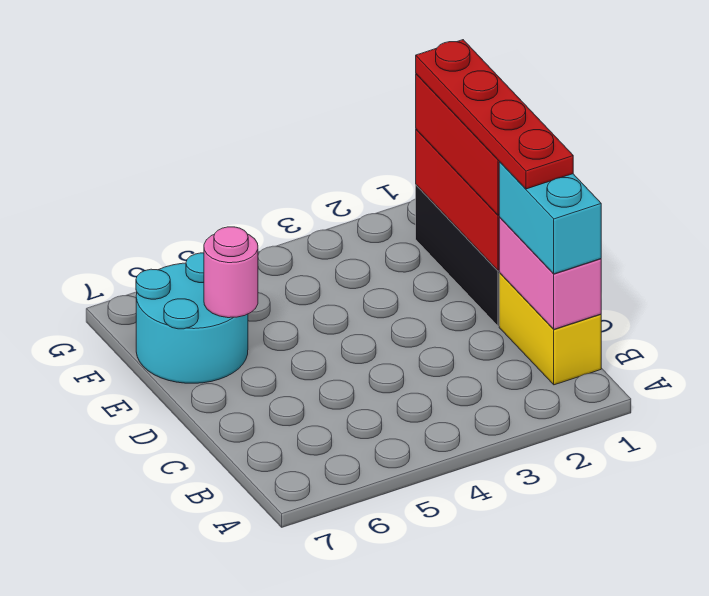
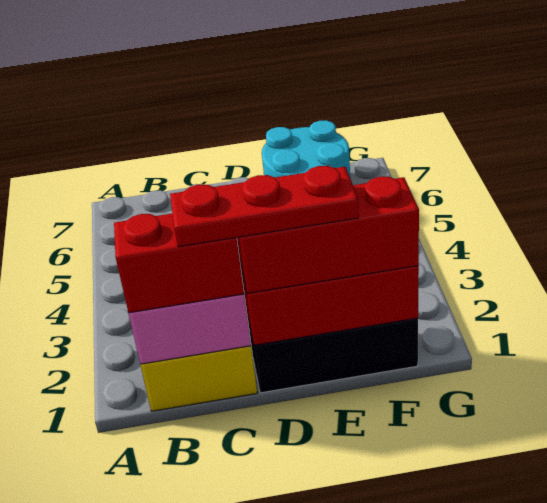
cyan 1x2 brick [499,162,601,274] -> red 1x2 brick [114,214,244,313]
red 1x4 plate [416,40,573,189] -> red 1x3 plate [170,166,359,247]
pink 1x1 round brick [204,227,258,318] -> none

